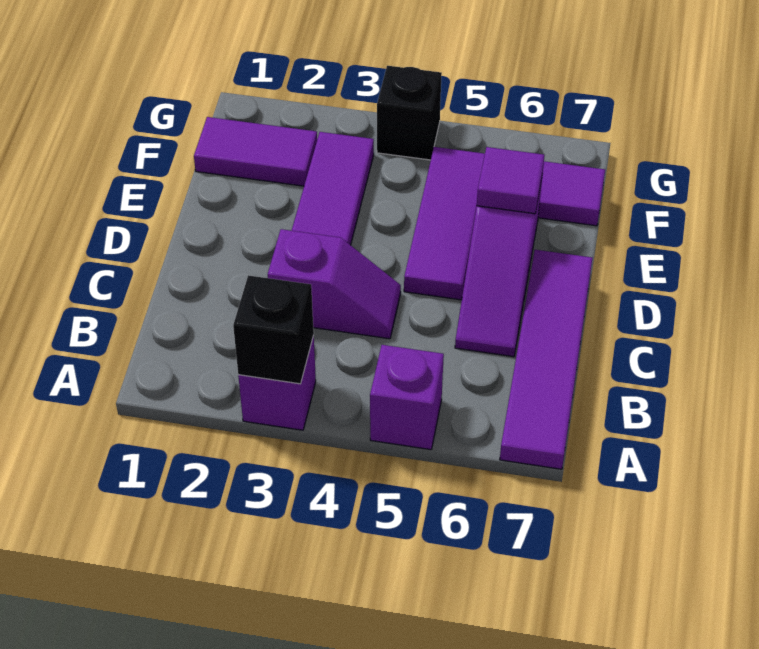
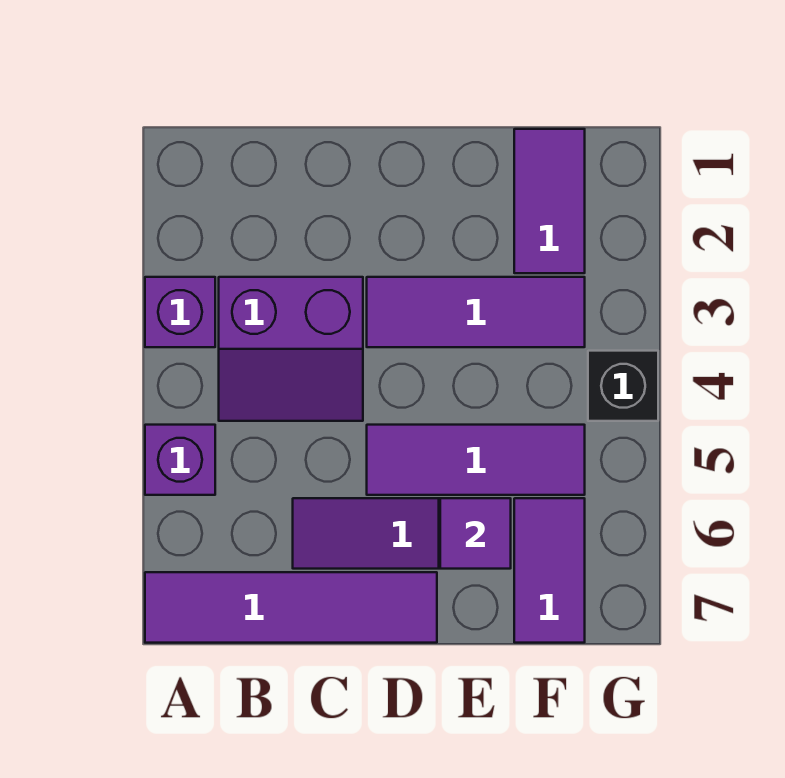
black 1x1 brick [233,275,314,384] -> none
purple 1x2 slope [268,229,401,339] -> purple 2x2 slope [219,277,363,421]

